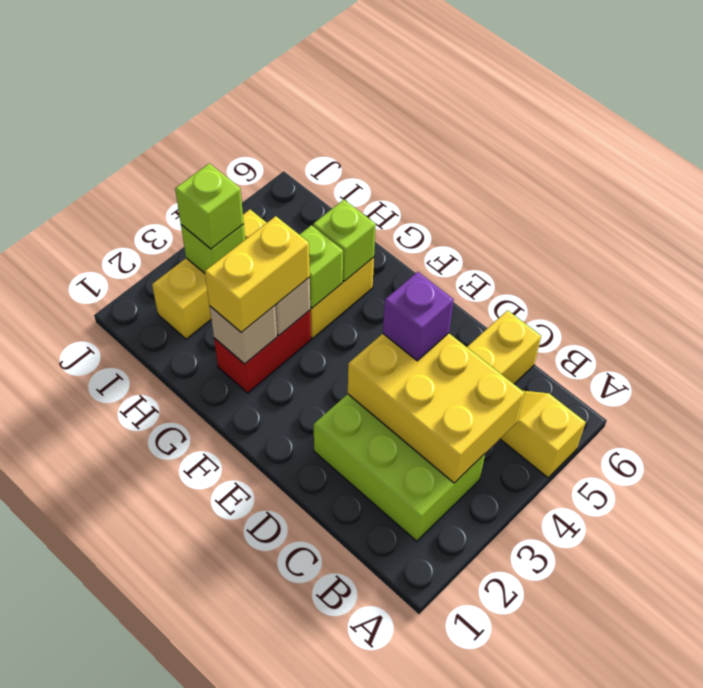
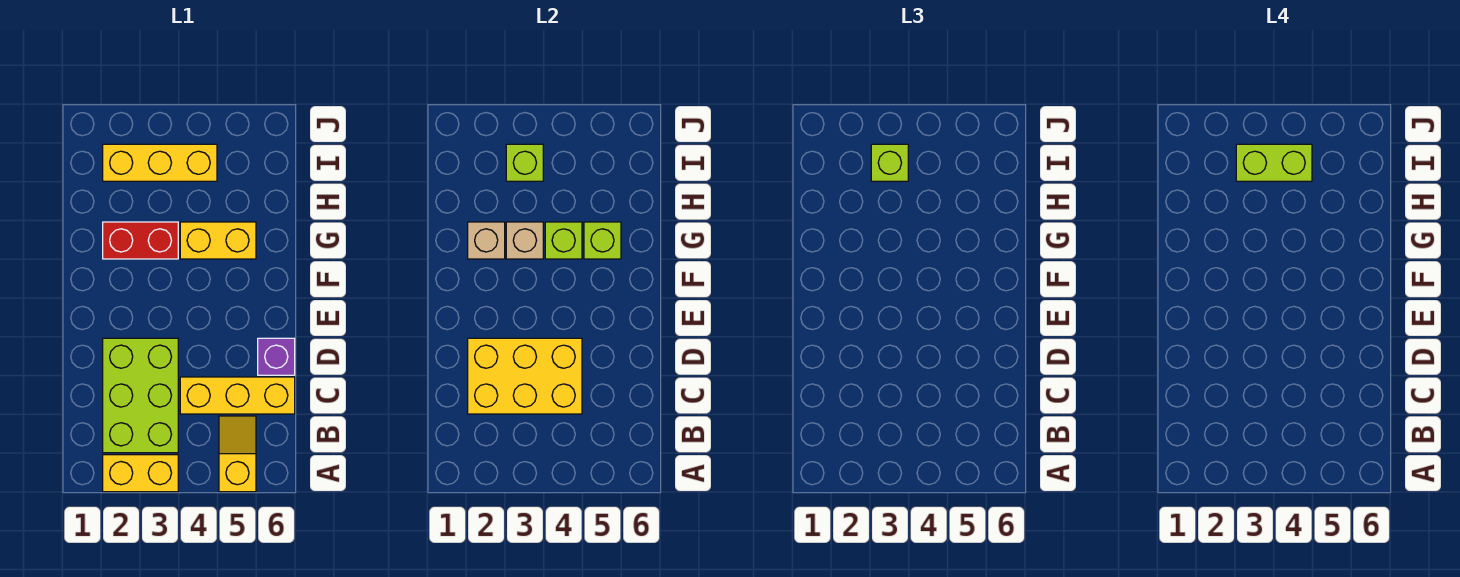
yellow 2x3 brick [348,333,525,483] -> yellow 2x3 brick turned to [468,338,582,414]
purple 1x1 brick [383,272,454,361] -> purple 1x1 brick moved to [258,338,295,375]
yellow 1x2 brick [205,216,310,332] -> yellow 1x2 brick moved to [103,455,178,492]
none -> lime 1x2 brick [1236,144,1312,181]

